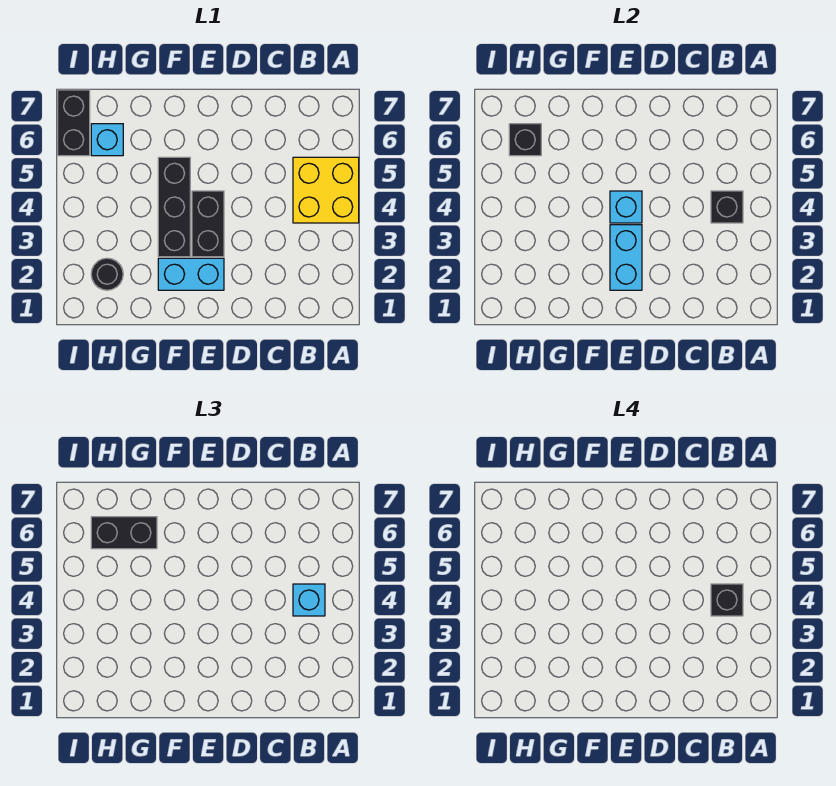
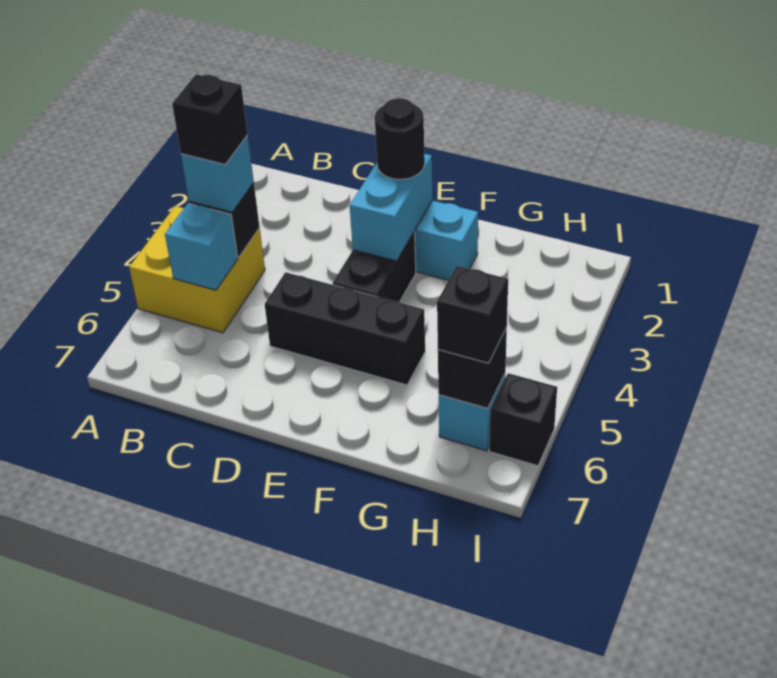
cyan 1x1 brick [610,191,642,223] -> cyan 1x1 brick moved to [165,203,238,290]
black 1x3 brick [158,157,190,257] -> black 1x3 brick turned to [265,272,425,385]
black 1x2 brick [91,517,157,549] -> black 1x1 brick [437,266,508,363]
black 1x1 round brick [91,258,123,290] -> black 1x1 round brick moved to [375,98,425,179]
black 1x2 brick [58,90,90,156] -> black 1x1 brick [489,373,557,466]

